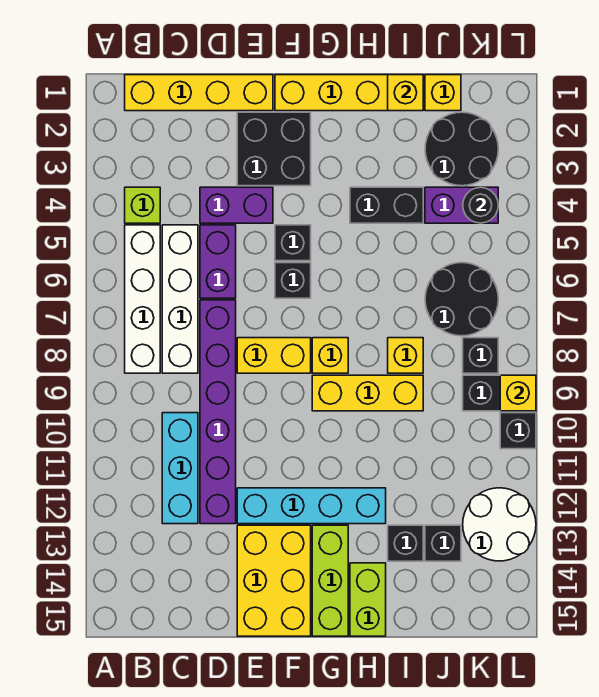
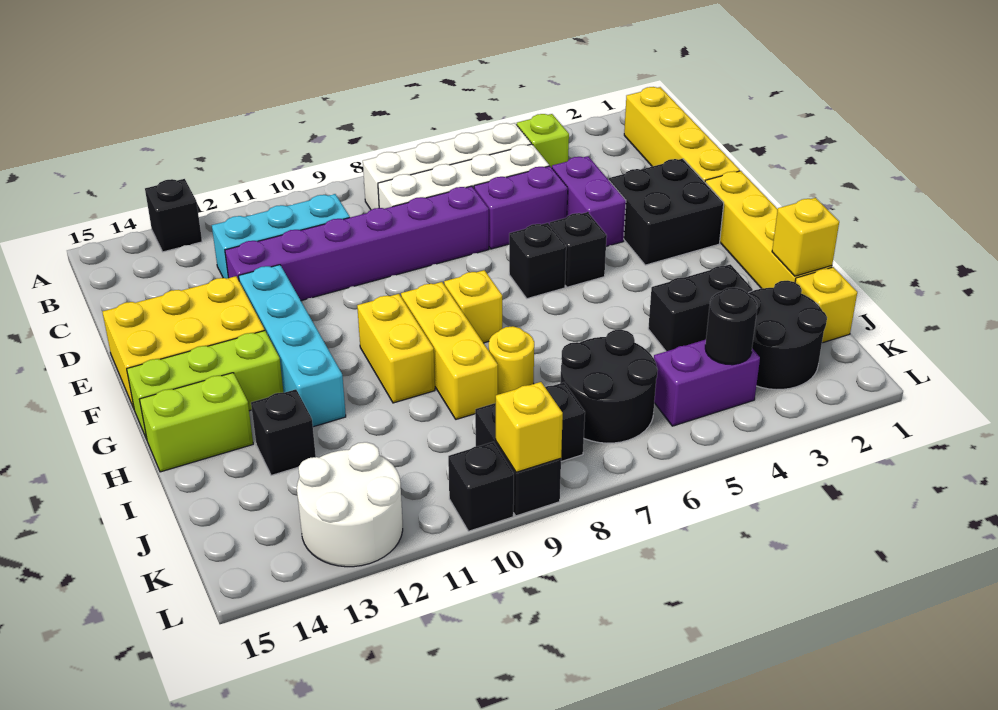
yellow 1x2 brick [237,338,311,373] -> yellow 1x2 brick moved to [357,294,435,403]
black 1x2 brick [350,187,423,223] -> black 1x2 brick turned to [648,264,753,351]
yellow 1x1 brick [388,338,423,373] -> yellow 1x1 round brick [489,326,534,395]
purple 1x2 brick [425,187,498,223] -> purple 1x2 brick turned to [654,340,760,426]
black 1x1 brick [425,525,461,561] -> black 1x1 brick moved to [145,179,202,252]

